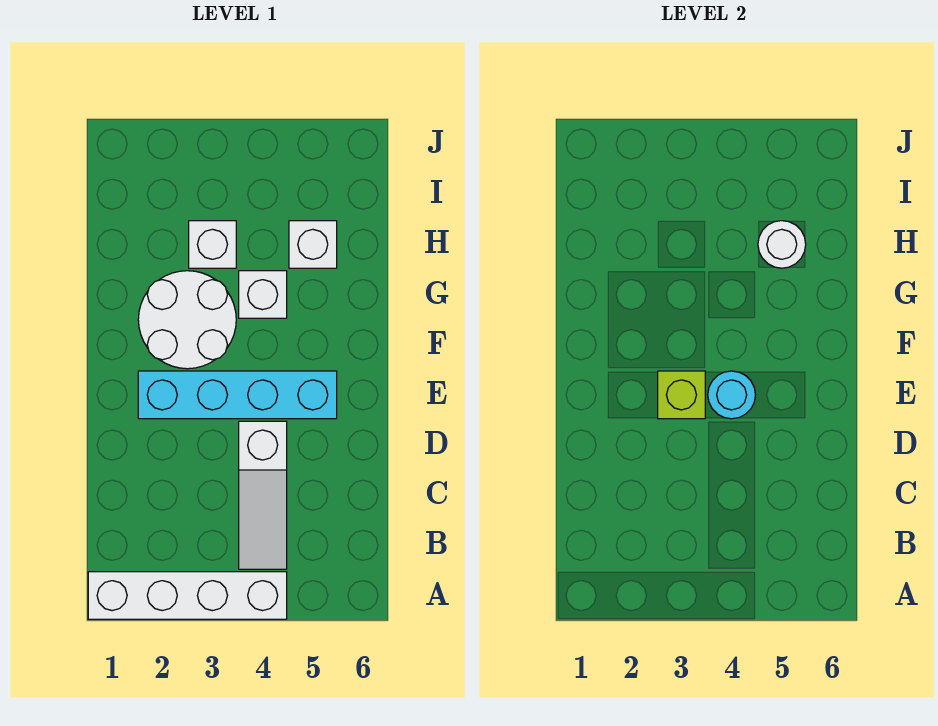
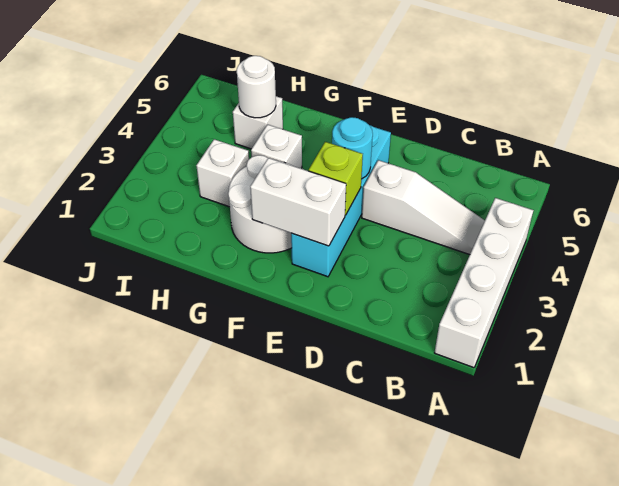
none -> white 1x2 brick [250,158,346,246]

